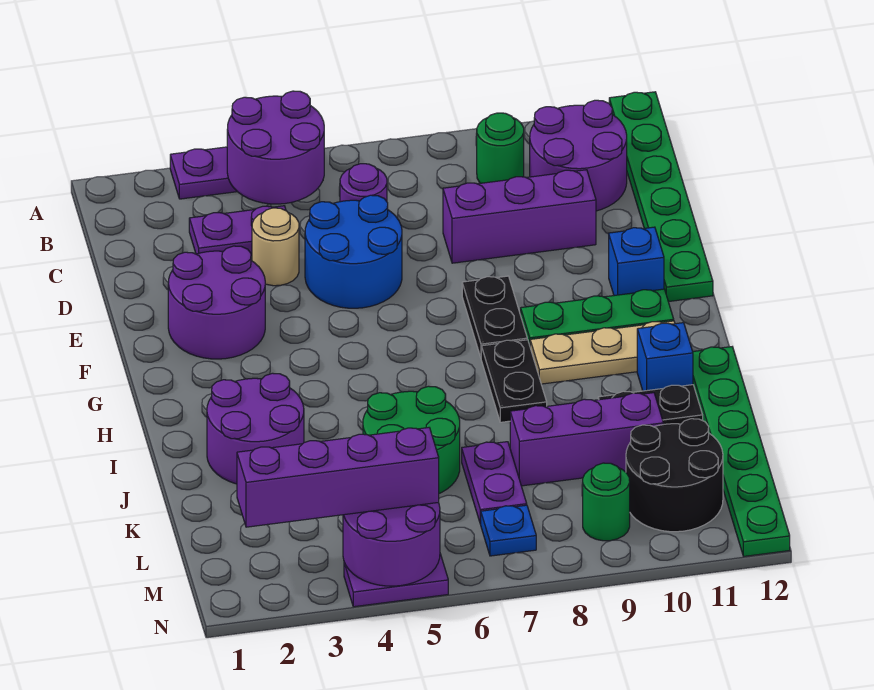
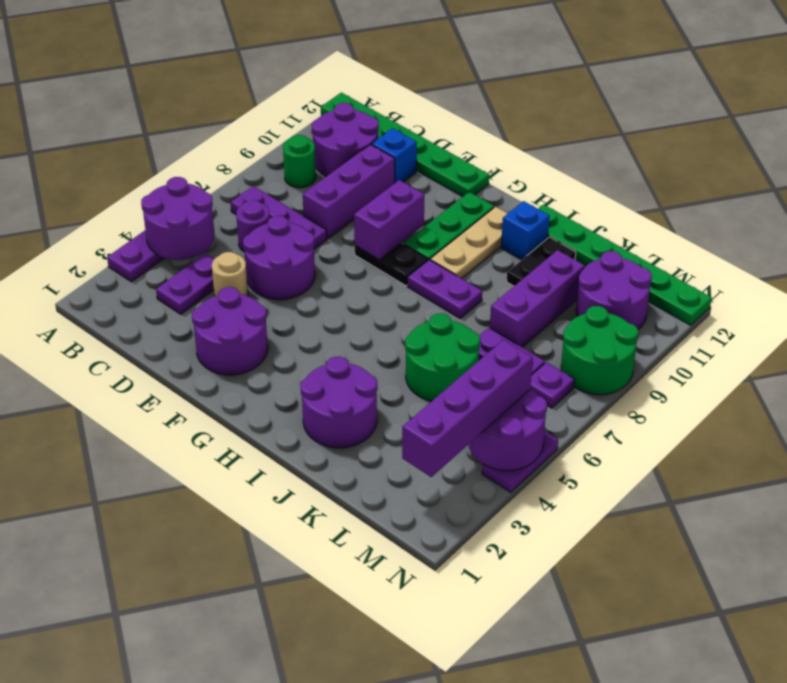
none -> purple 1x3 plate [231,186,327,249]
blue 2x2 round brick [305,195,402,308] -> purple 2x2 round brick [243,216,315,300]
none -> purple 1x2 brick [354,180,424,260]
blue 1x1 brick [609,227,664,296] -> blue 1x1 brick moved to [372,128,417,183]
black 1x2 plate [481,340,547,422] -> purple 1x2 plate [407,260,482,318]
black 2x2 round brick [626,419,723,532] -> purple 2x2 round brick [576,251,652,329]
blue 1x1 plate [481,505,536,556] -> purple 1x1 plate [530,362,574,408]
green 1x1 round brick [583,463,630,541] -> green 2x2 round brick [561,306,638,395]

